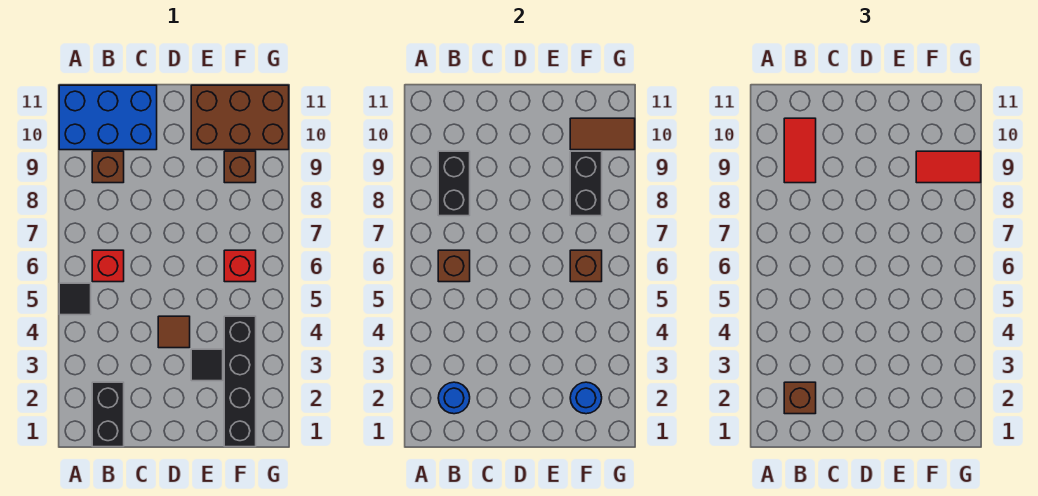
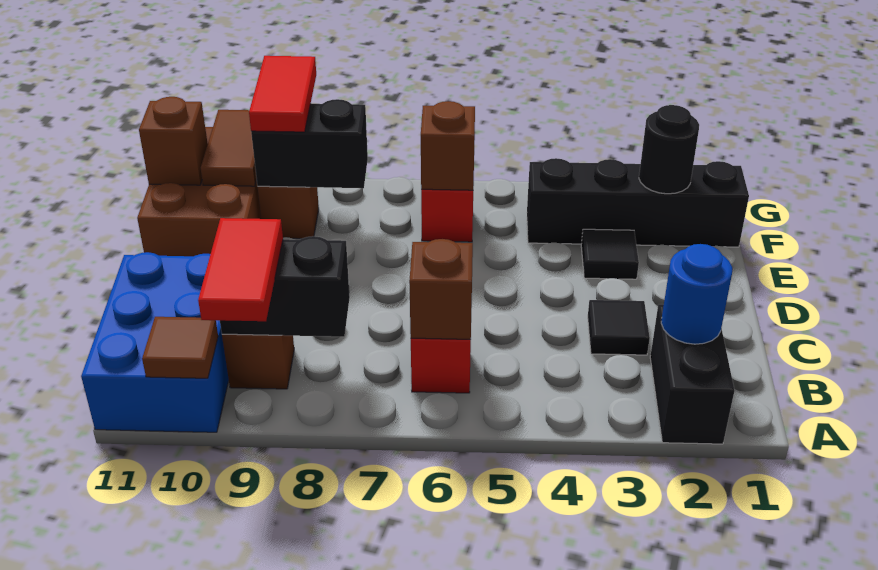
black 1x1 tile [59,283,91,315] -> black 1x1 tile moved to [588,300,650,355]
black 1x2 brick [92,382,124,447] -> black 1x2 brick turned to [650,304,734,444]
brown 1x1 brick [784,382,816,414] -> brown 1x1 brick moved to [139,97,208,185]
red 1x2 tile [784,118,816,183] -> red 1x2 tile turned to [198,218,283,321]
brown 1x1 tile [158,316,190,348] -> brown 1x1 tile moved to [142,317,218,378]
blue 1x1 round brick [570,382,602,414] -> black 1x1 round brick [639,105,699,194]

